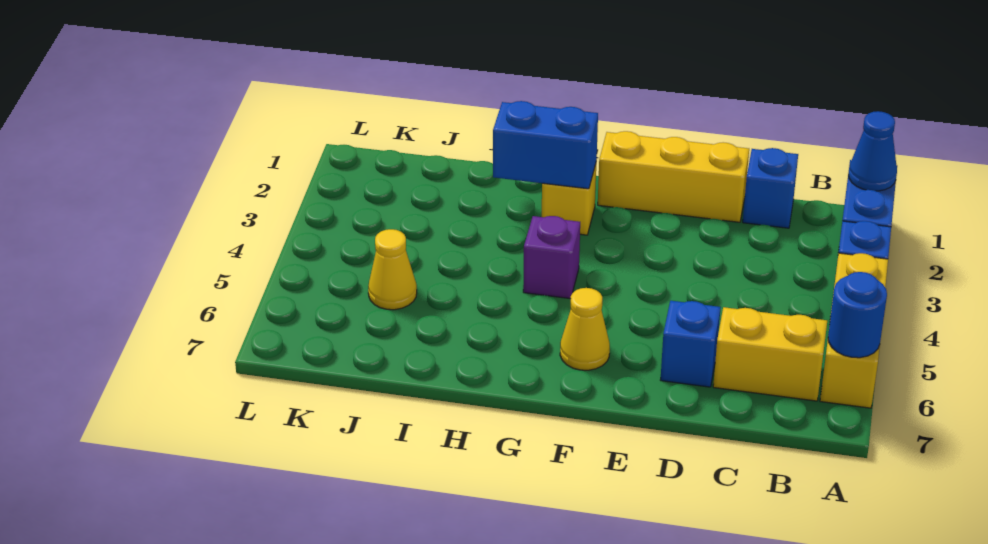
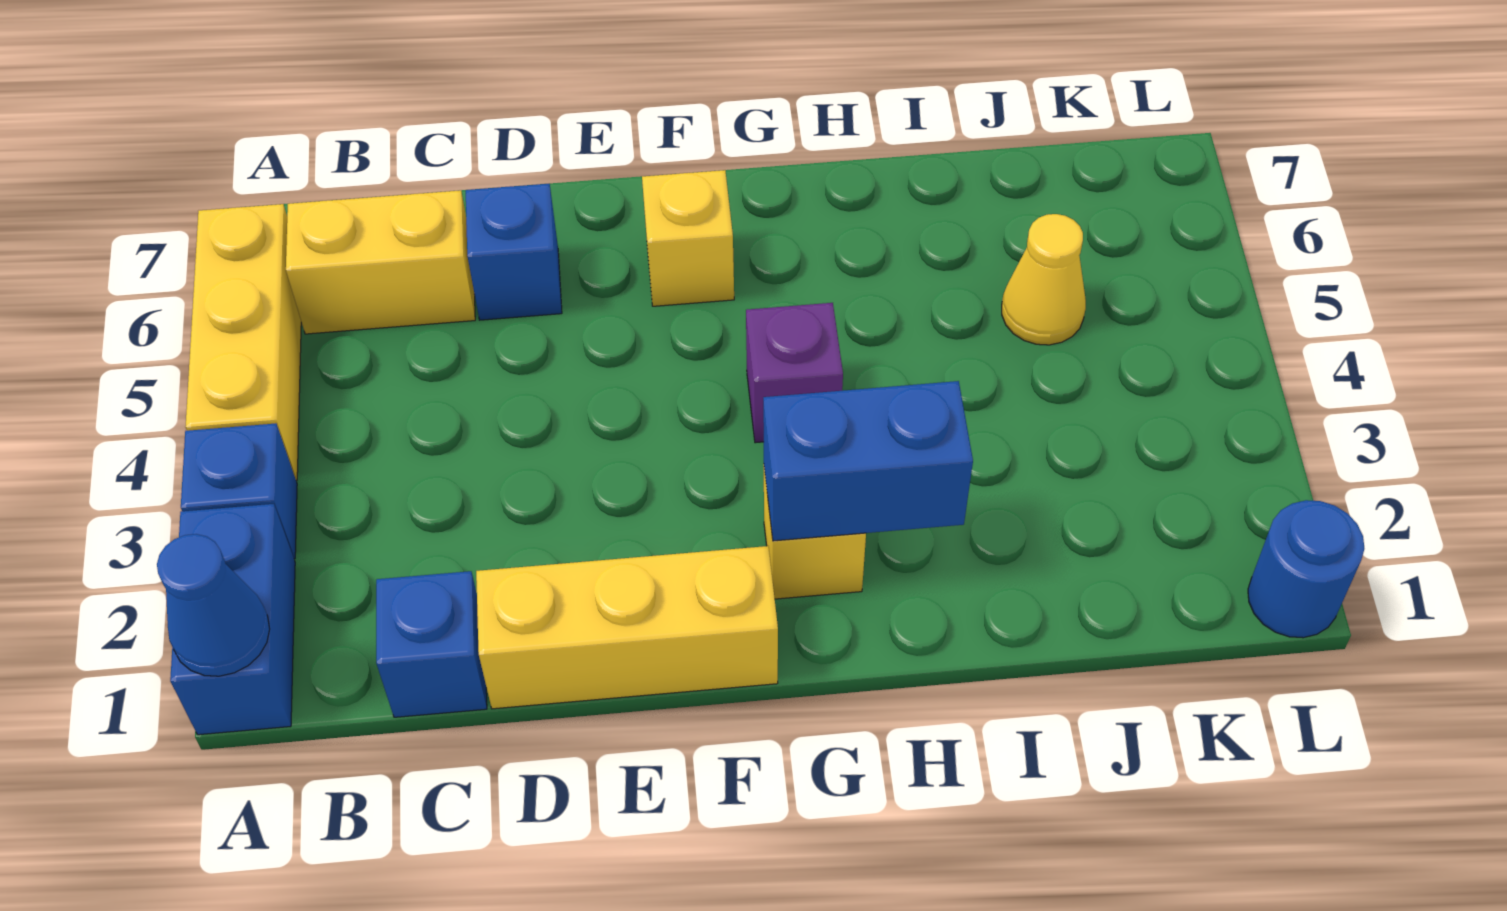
blue 1x1 round brick [828,272,887,358] -> blue 1x1 round brick moved to [1248,500,1364,638]
yellow 1x1 cone [560,288,610,370] -> yellow 1x1 brick [642,170,734,306]

